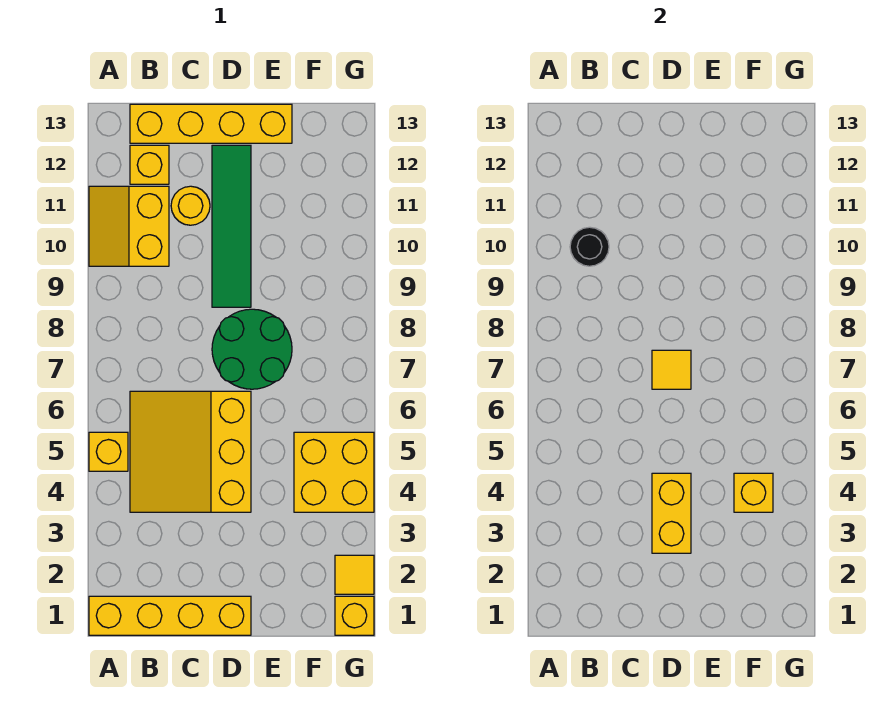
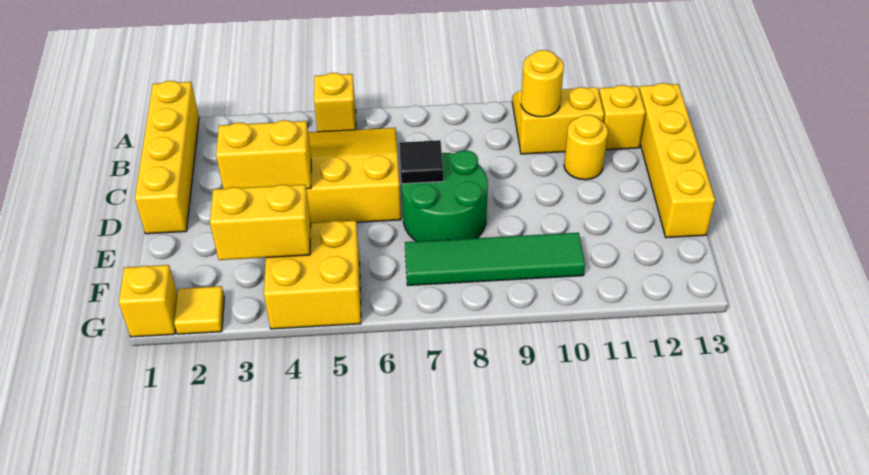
black 1x1 round brick [570,227,609,266] -> yellow 1x1 round brick [521,50,564,117]
yellow 1x1 tile [652,350,691,389] -> black 1x1 tile [399,140,444,184]
green 1x4 tile [212,145,251,307] -> green 1x4 tile moved to [405,233,585,285]
yellow 1x1 brick [734,473,773,512] -> yellow 1x2 brick [210,185,311,260]

